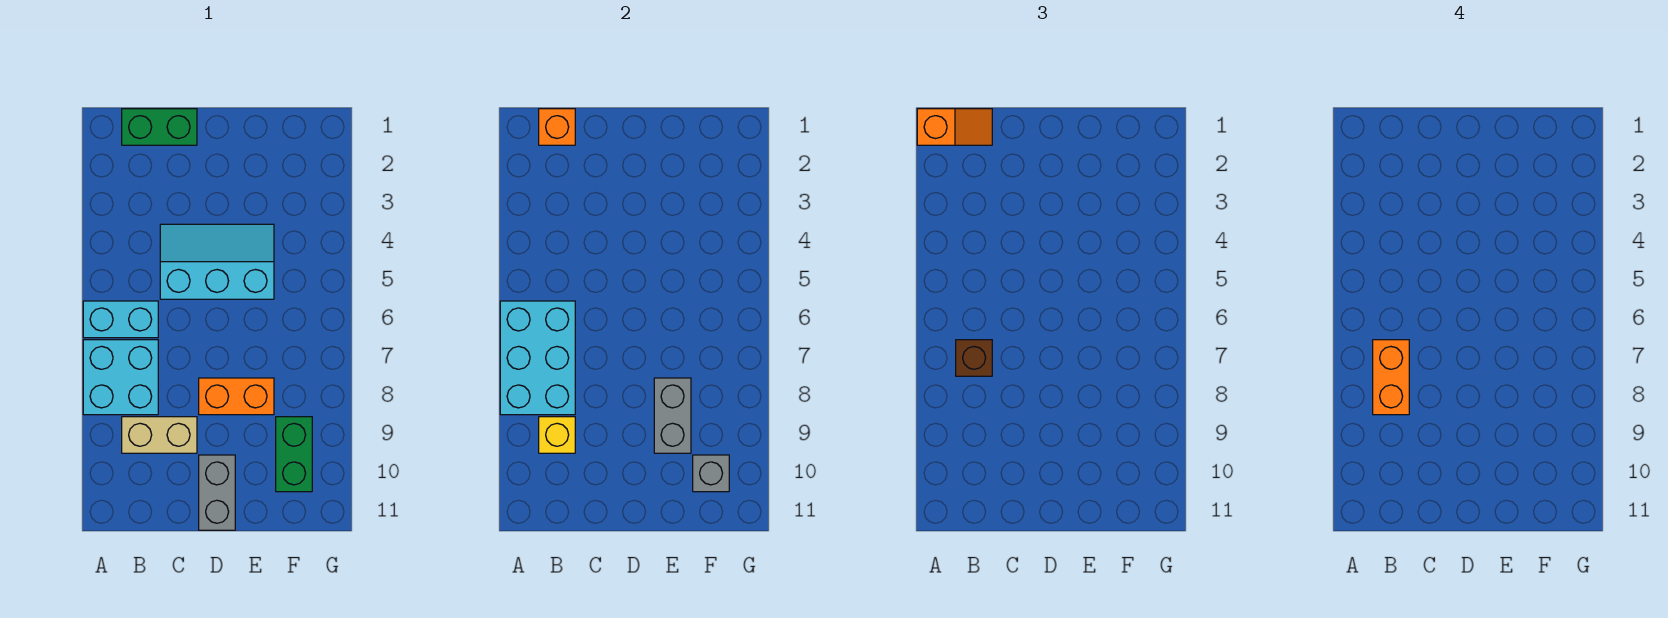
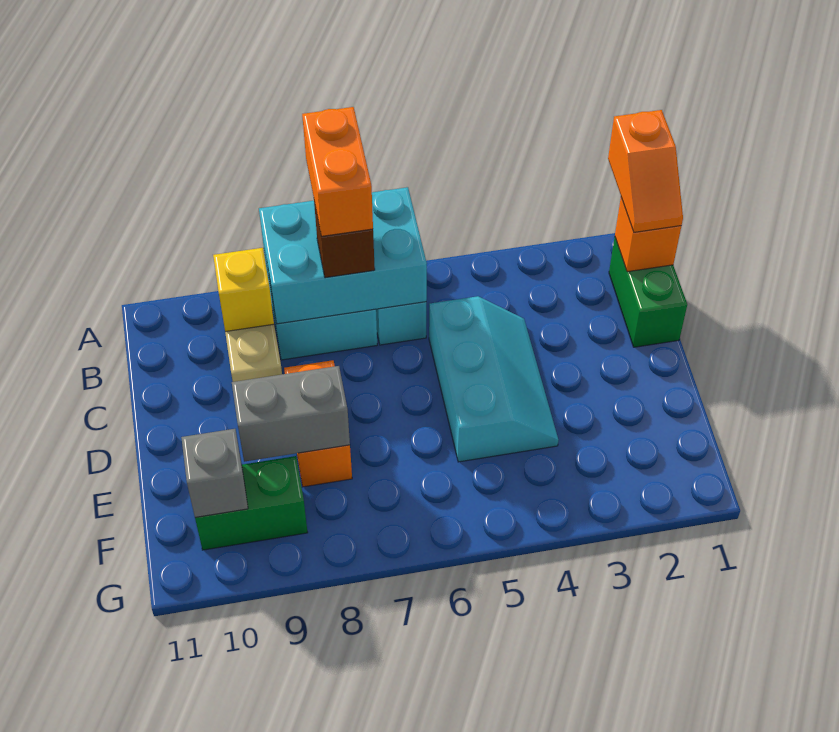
orange 1x2 brick [1373,340,1409,415] -> orange 1x2 brick turned to [302,107,373,236]
grey 1x2 brick [199,455,235,530] -> none

